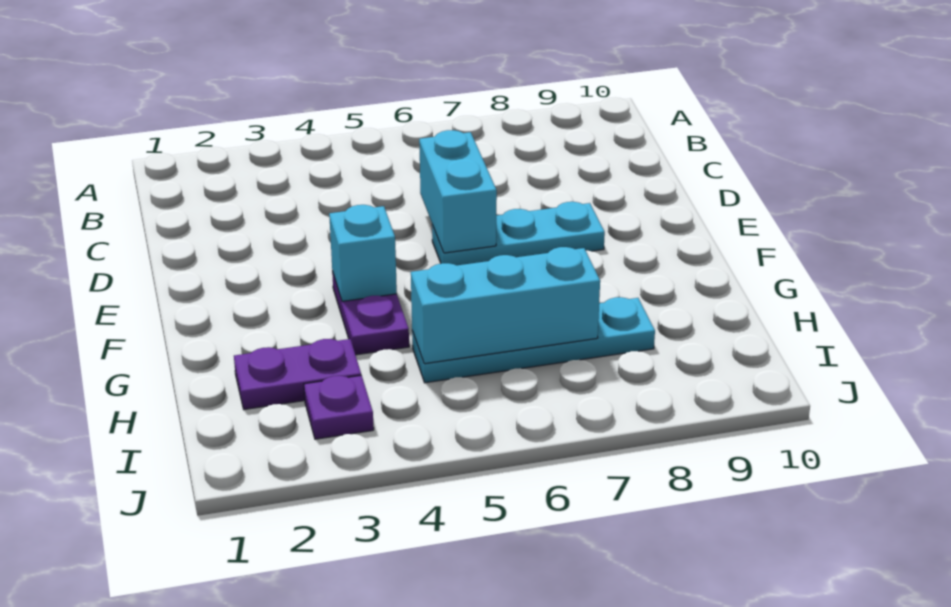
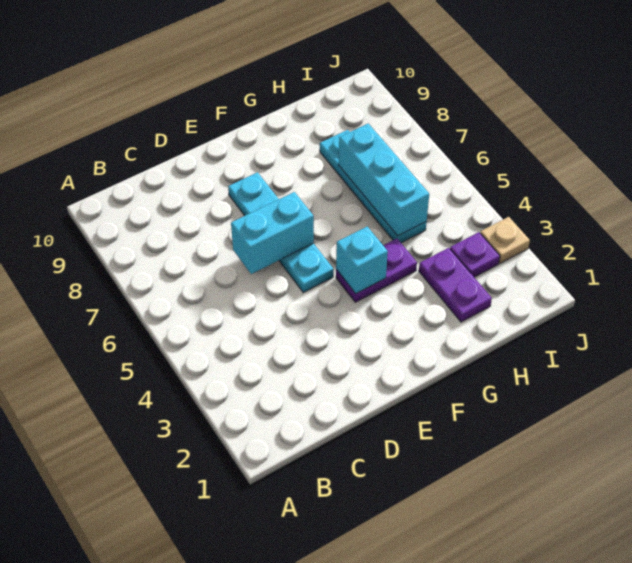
cyan 1x3 plate [432,202,605,265] -> cyan 1x4 plate [228,172,334,292]
none -> tan 1x1 plate [480,217,530,263]

